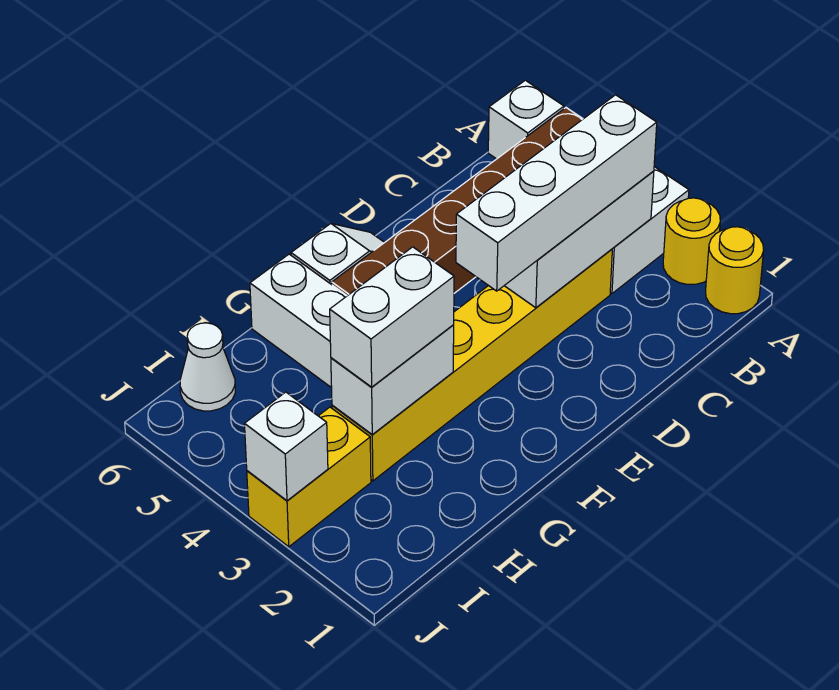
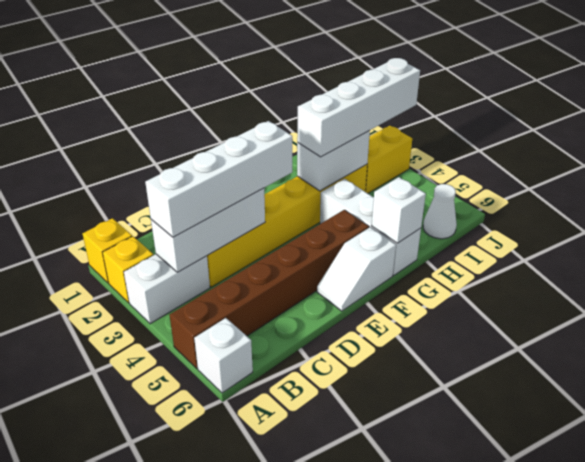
yellow 1x1 round brick [706,227,764,314] -> yellow 1x1 brick [83,218,132,283]
yellow 1x1 round brick [663,198,720,285] -> yellow 1x1 brick [103,236,153,303]
white 1x2 brick [330,247,454,387] -> white 1x4 brick [297,58,420,157]
white 1x1 brick [245,392,328,501] -> white 1x1 brick moved to [371,177,426,243]

